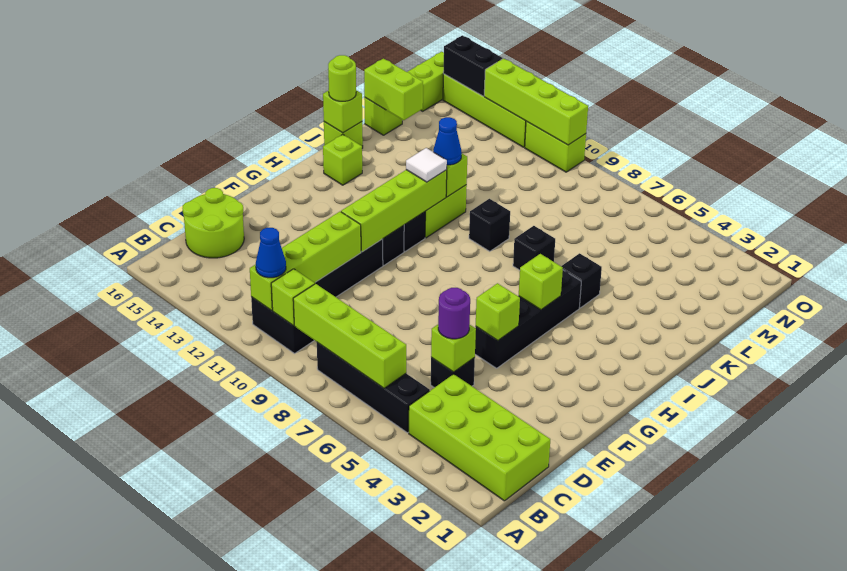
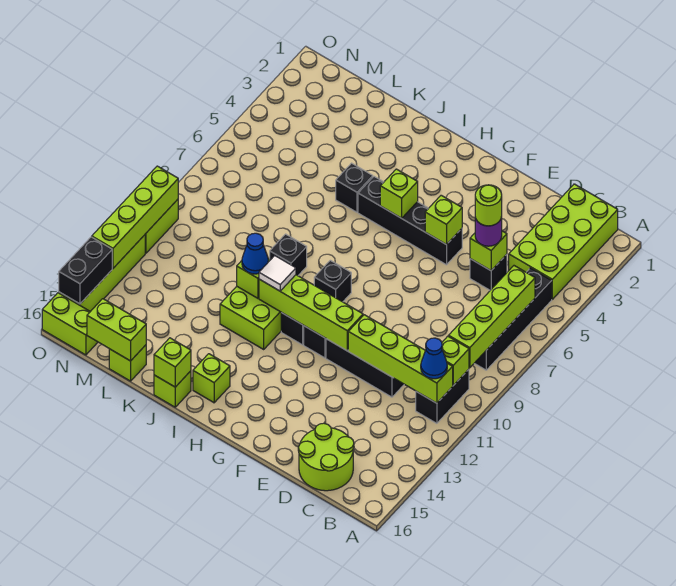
black 1x1 brick [513,226,555,270] -> black 1x1 brick moved to [314,260,351,302]
lime 1x1 round brick [328,55,356,101] -> lime 1x1 round brick moved to [475,185,502,226]
lime 1x2 brick [364,59,423,120] -> lime 1x2 brick turned to [87,299,146,361]

